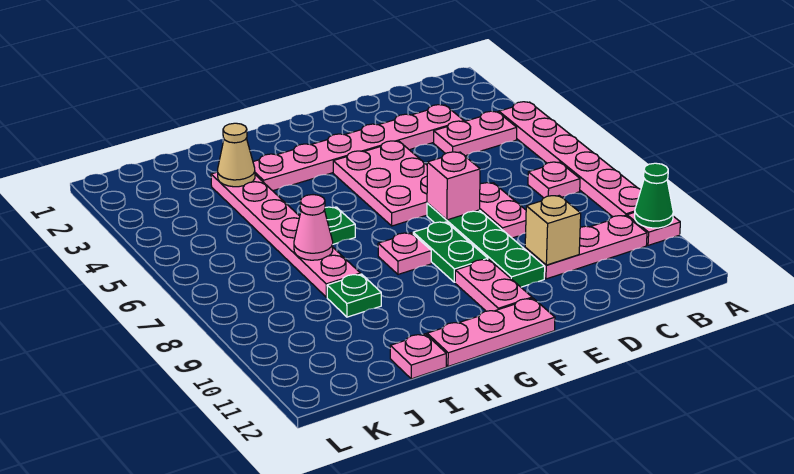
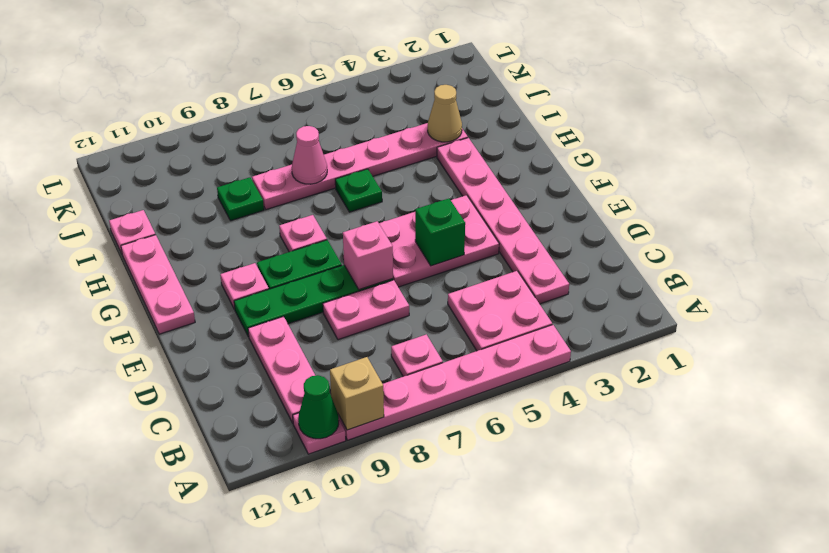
pink 1x2 plate [434,111,517,156] -> pink 2x2 plate [448,271,552,351]
tan 1x1 brick [525,196,581,265] -> tan 1x1 brick moved to [330,357,384,430]
none -> green 1x1 brick [415,198,465,266]
pink 1x2 plate [455,259,532,311] -> pink 1x1 plate [220,263,269,310]

